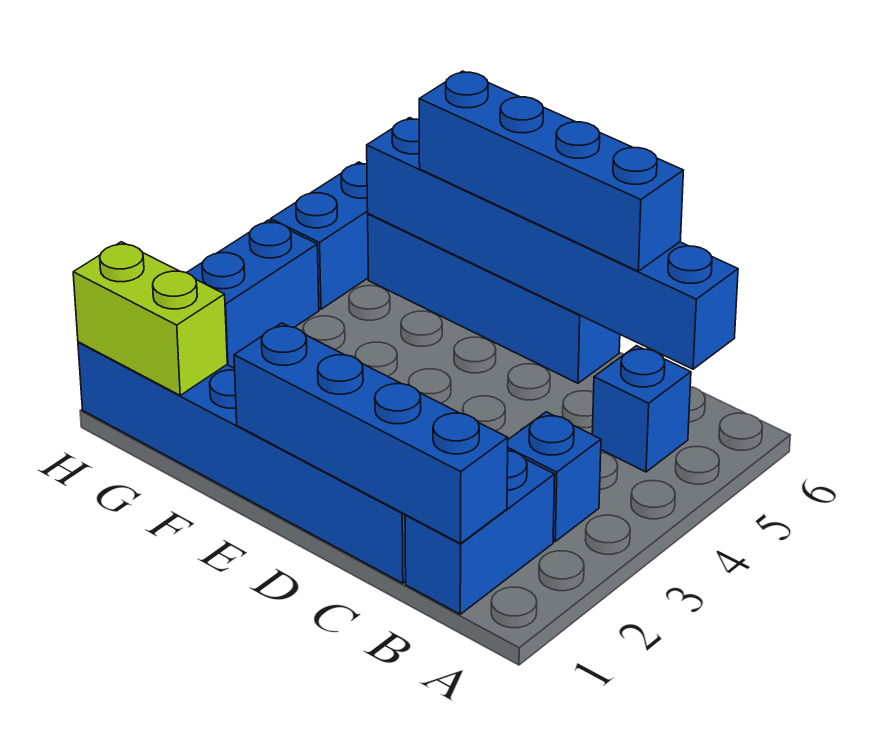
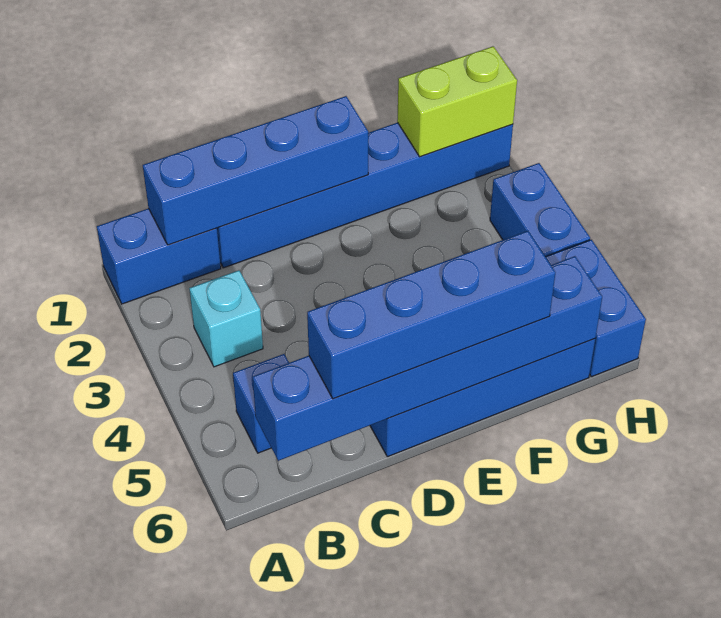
blue 1x2 brick [405,451,555,614] -> blue 1x2 brick turned to [97,208,221,304]
blue 1x1 brick [508,412,601,541] -> cyan 1x1 brick [189,270,263,367]

